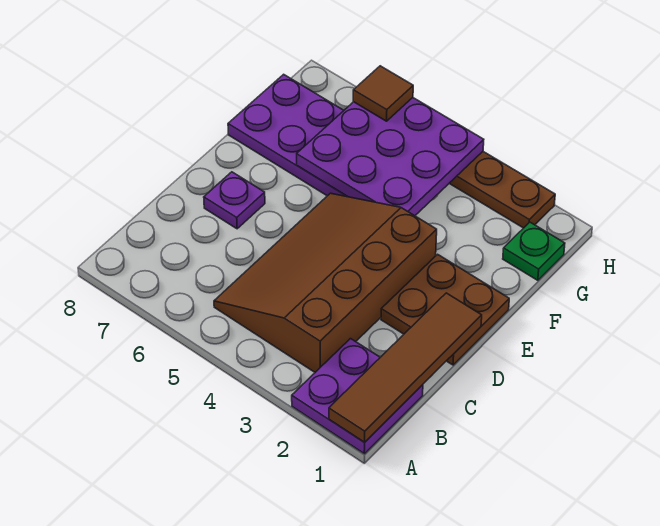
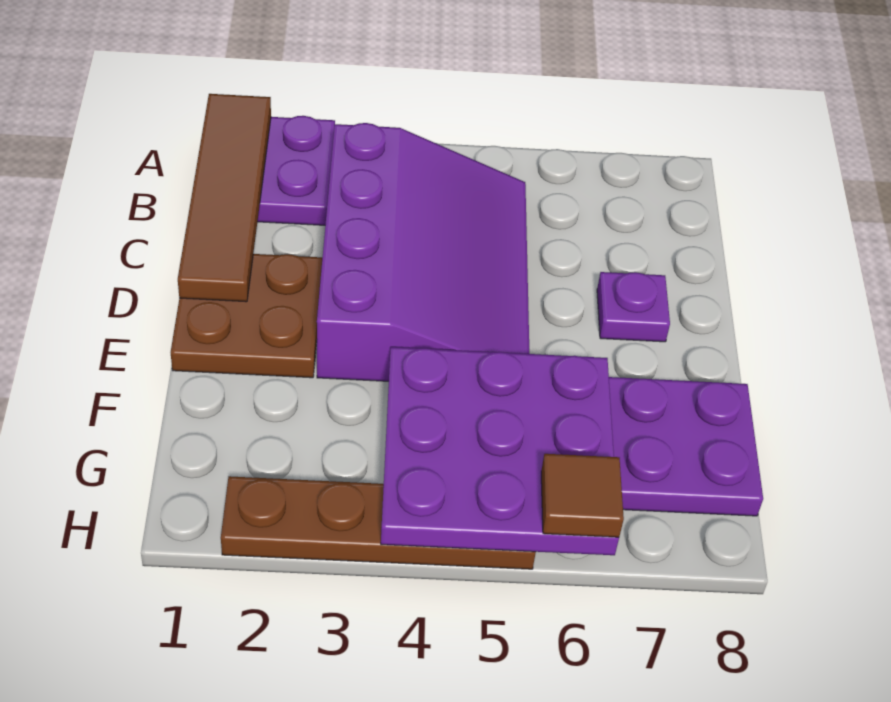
brown 3x4 slope [214,193,437,372] -> purple 3x4 slope [317,123,530,381]
green 1x1 plate [503,222,565,280] -> none

